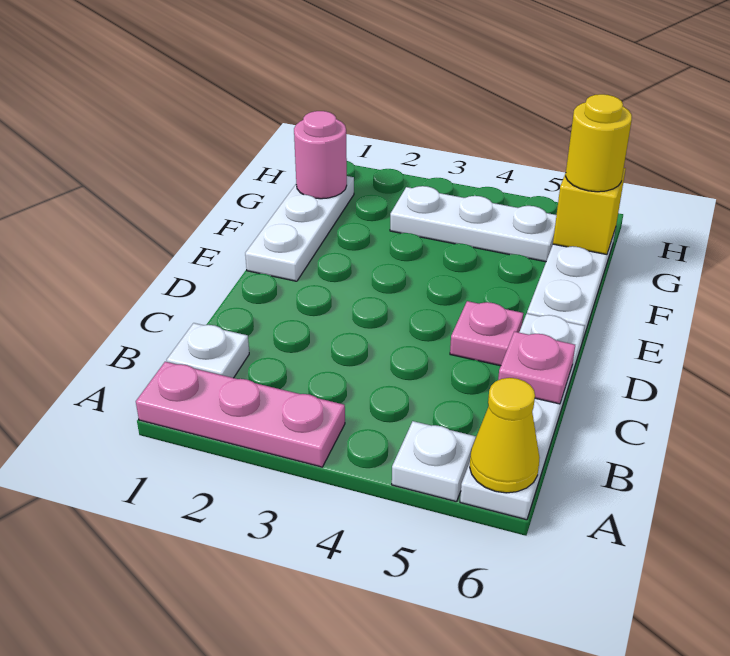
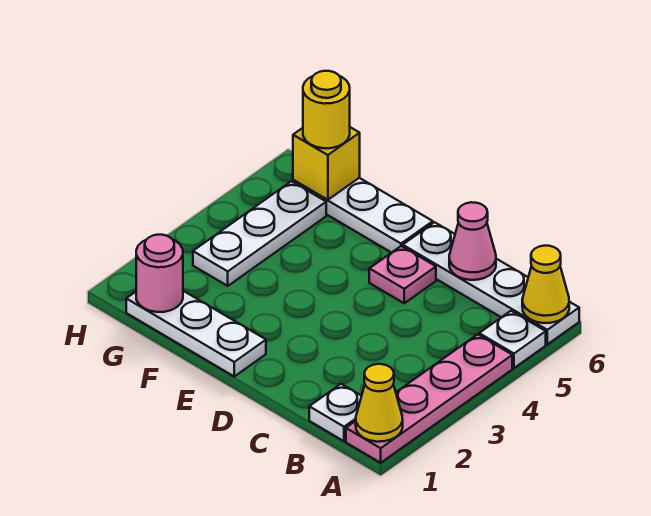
pink 1x3 plate [136,362,345,467] -> pink 1x4 plate [346,334,512,463]
none -> yellow 1x1 cone [356,364,403,442]
pink 1x1 plate [498,332,575,404] -> pink 1x1 cone [449,202,496,280]

